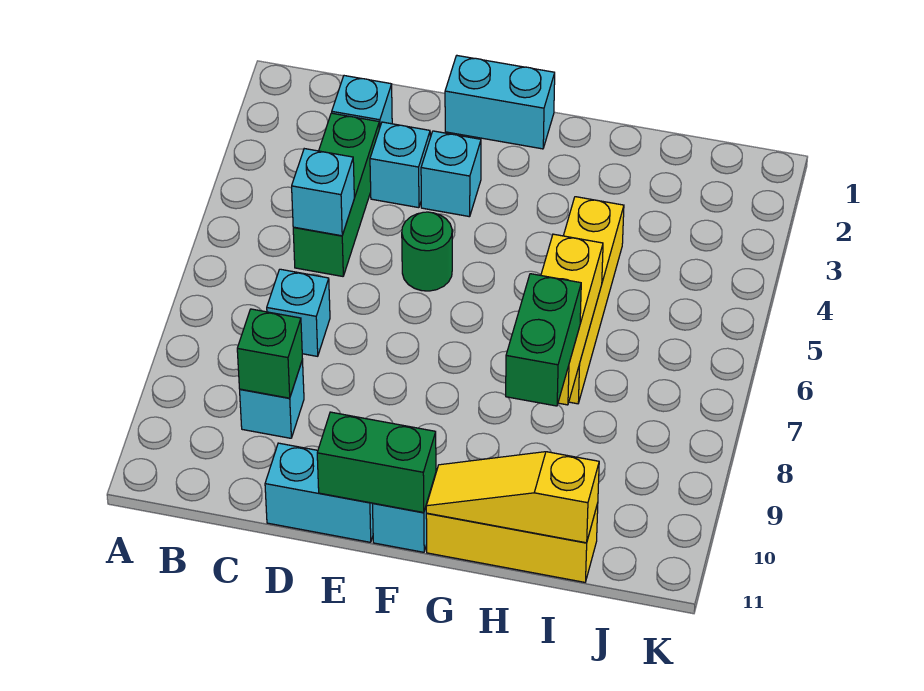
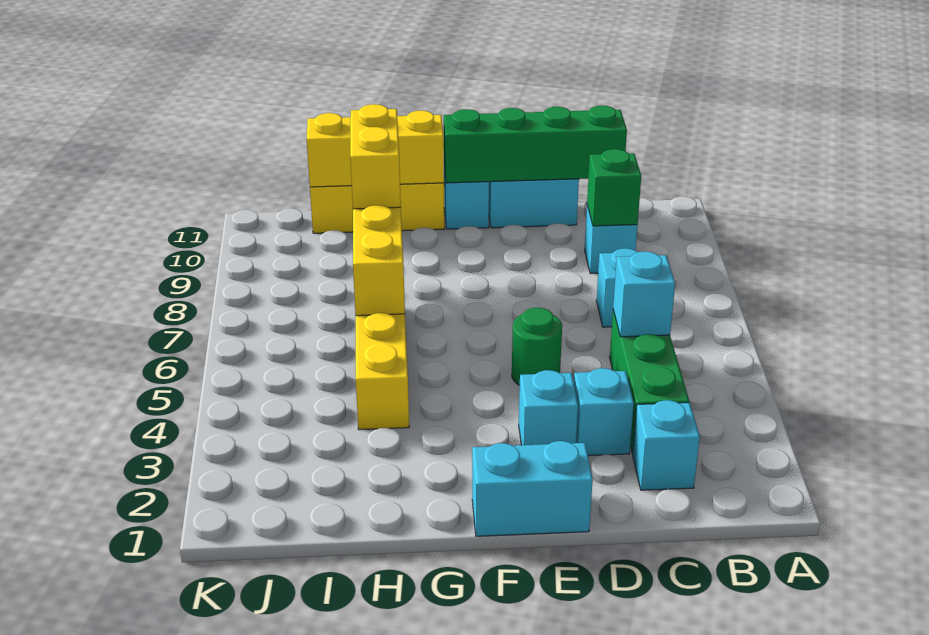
green 1x2 brick [317,412,436,513] -> green 1x4 brick [444,105,627,183]
yellow 1x3 slope [426,452,599,543] -> yellow 1x3 brick [307,111,444,187]
green 1x2 brick [506,274,581,406] -> yellow 1x2 brick [350,104,401,209]

